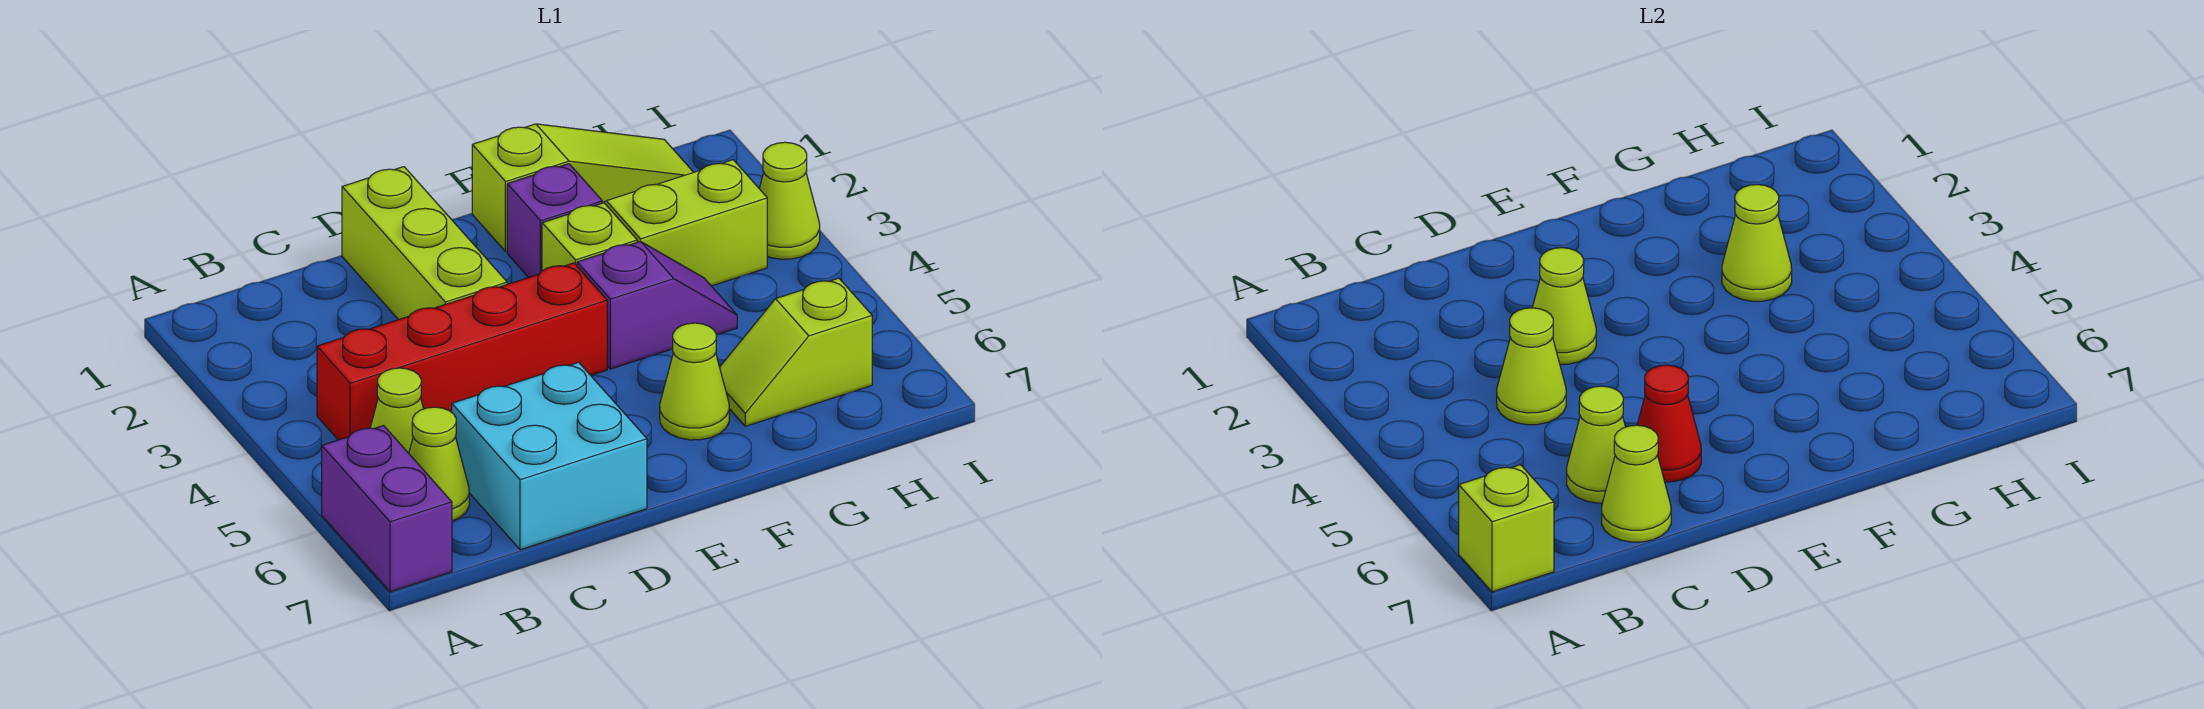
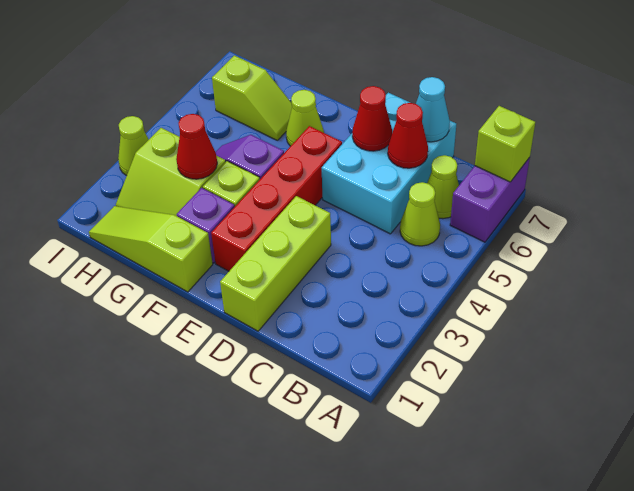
red 1x4 brick [317,263,607,440] -> red 1x4 brick turned to [211,126,342,271]
lime 1x1 cone [1497,308,1566,425] -> none
cyan 2x2 brick [452,362,647,550] -> cyan 2x3 brick [322,93,456,234]
lime 1x1 cone [1567,386,1625,503] -> red 1x1 cone [388,103,428,168]
lime 1x1 cone [1602,425,1671,542] -> cyan 1x1 cone [416,77,450,142]
lime 1x1 cone [1532,248,1596,364] -> none
lime 1x1 cone [1722,185,1792,301] -> red 1x1 cone [176,114,217,179]

